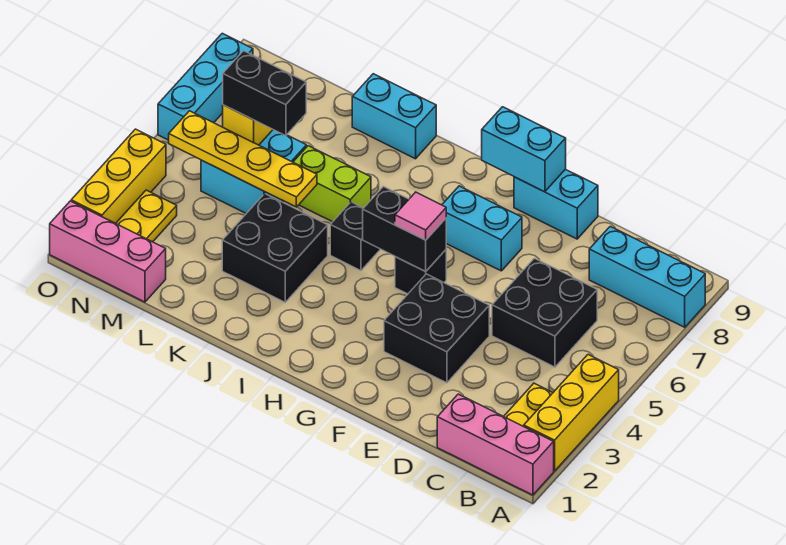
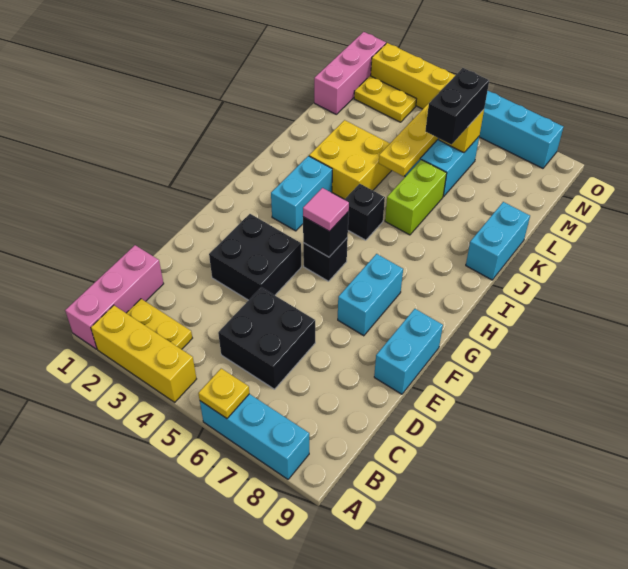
none -> yellow 1x1 plate [198,369,249,418]
cyan 1x3 brick [589,227,705,327] -> cyan 1x3 brick turned to [200,394,309,479]
cyan 1x2 brick [482,107,566,192] -> cyan 1x2 brick moved to [271,156,332,231]
black 1x2 brick [363,187,446,271] -> black 1x1 brick [303,212,349,257]
black 2x2 brick [222,194,328,302] -> yellow 2x2 brick [309,120,392,199]

